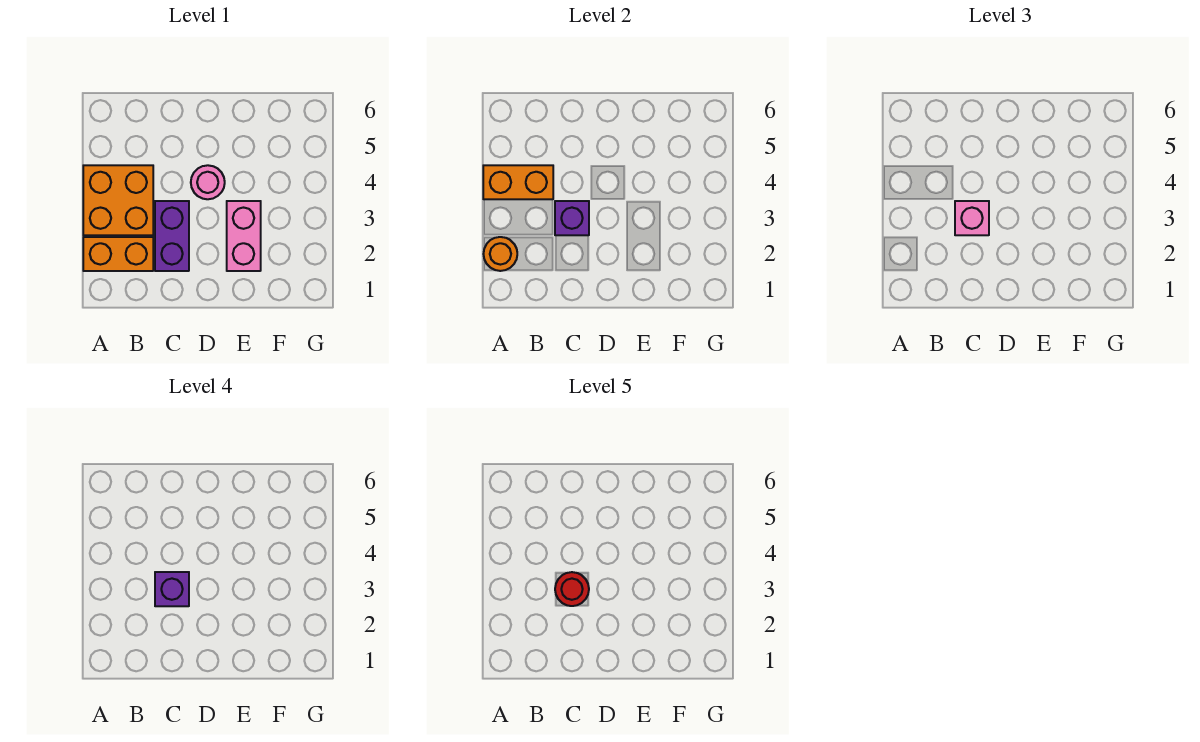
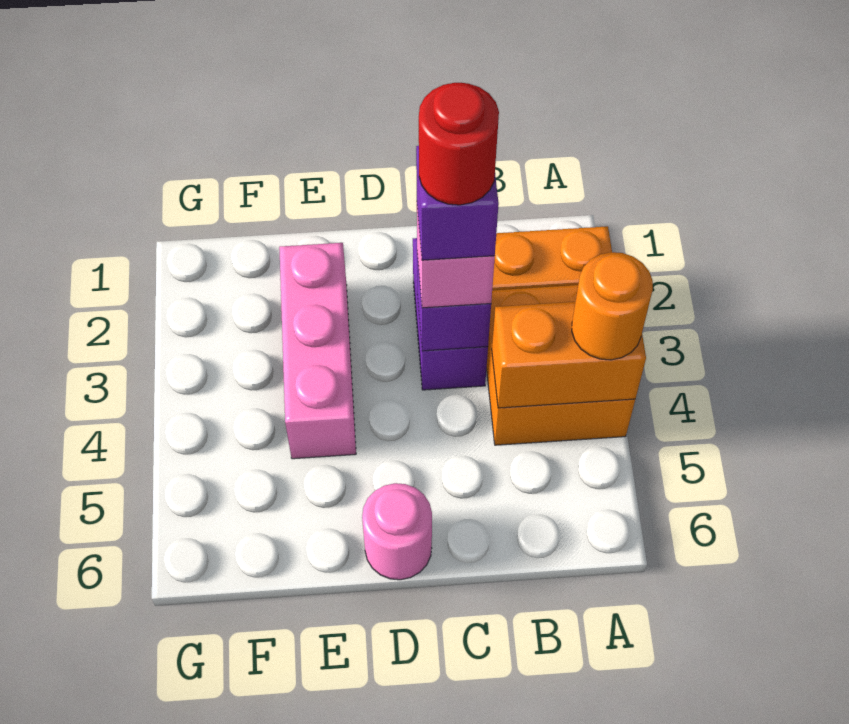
orange 1x1 round brick [484,237,517,271] -> orange 1x1 round brick moved to [572,252,653,360]
pink 1x1 round brick [191,165,225,199] -> pink 1x1 round brick moved to [362,483,432,580]
pink 1x2 brick [227,201,261,271] -> pink 1x3 brick [279,243,356,459]

